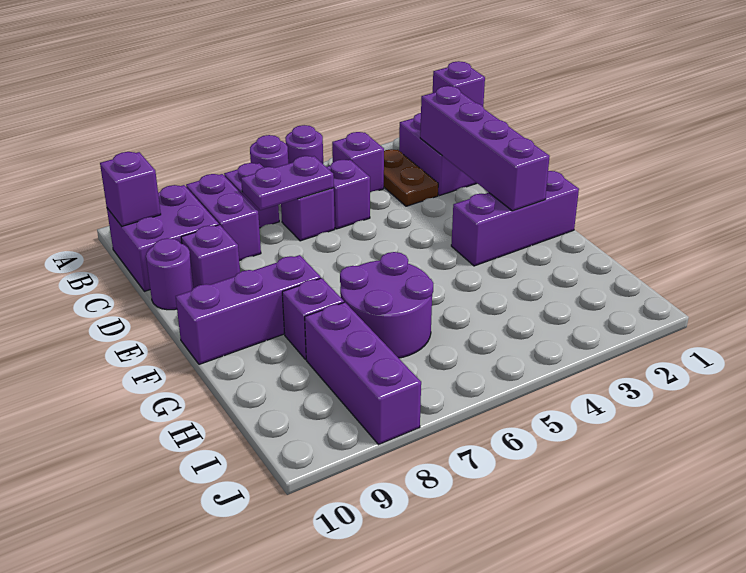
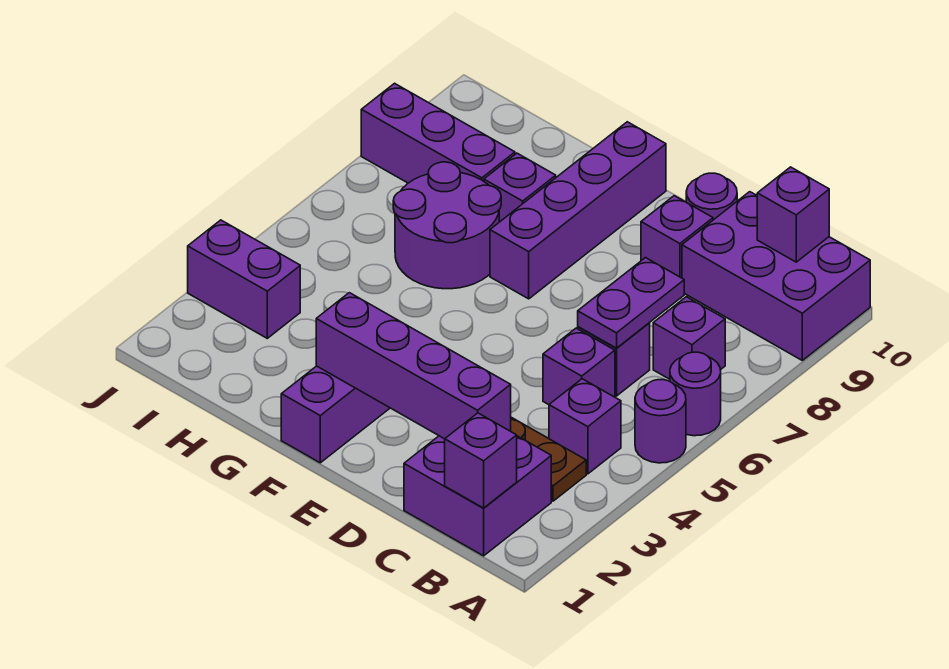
purple 1x2 brick [186,174,261,261] -> purple 1x2 brick moved to [188,220,300,338]
purple 2x2 brick [107,185,219,291] -> purple 2x3 brick [682,192,870,360]
purple 1x3 brick [176,255,321,364] -> purple 1x4 brick [490,122,666,299]

